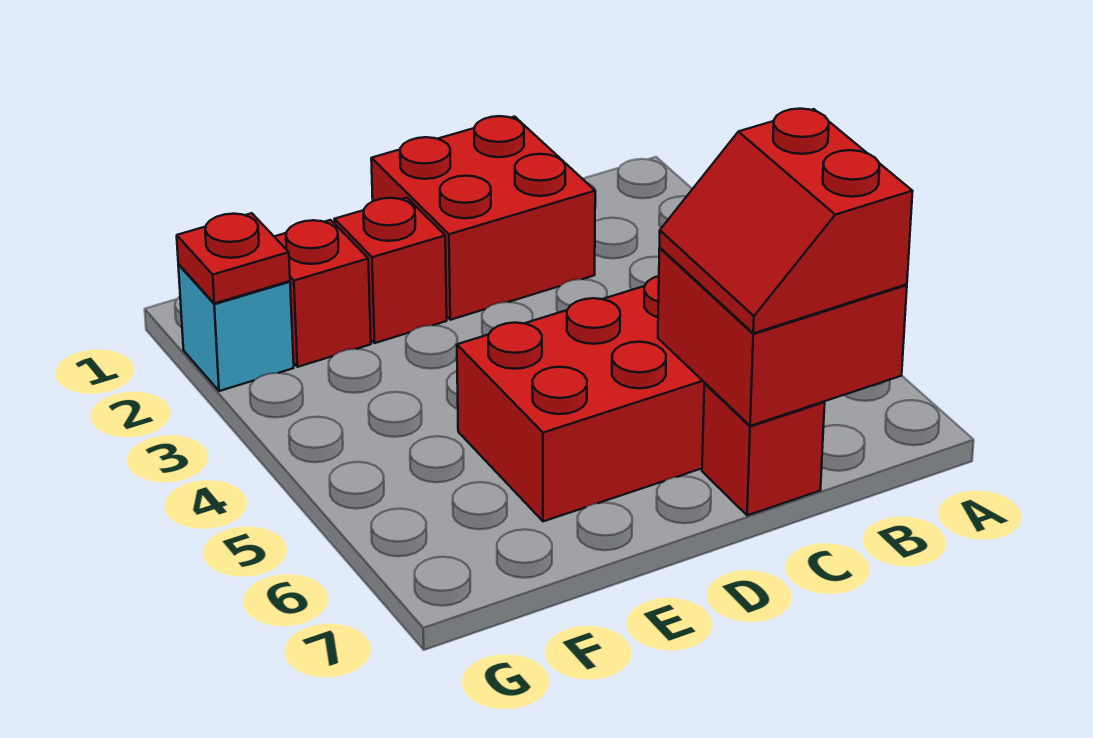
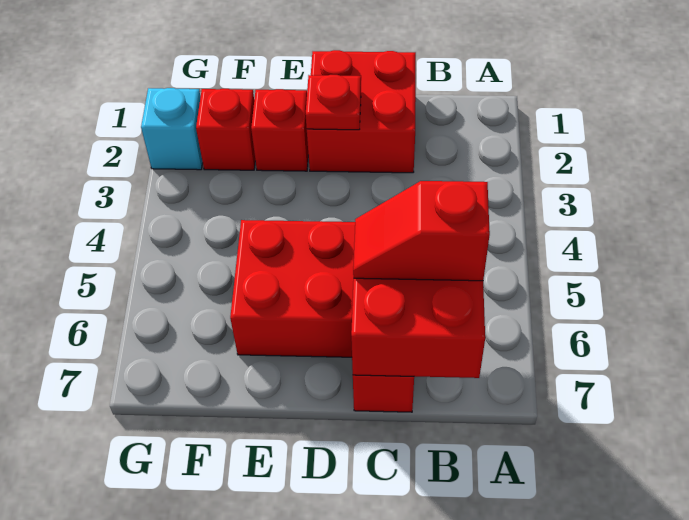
red 2x2 slope [660,109,913,333] -> red 1x2 slope [353,181,490,281]
red 1x1 plate [177,213,290,303] -> red 1x1 plate moved to [306,75,361,130]

